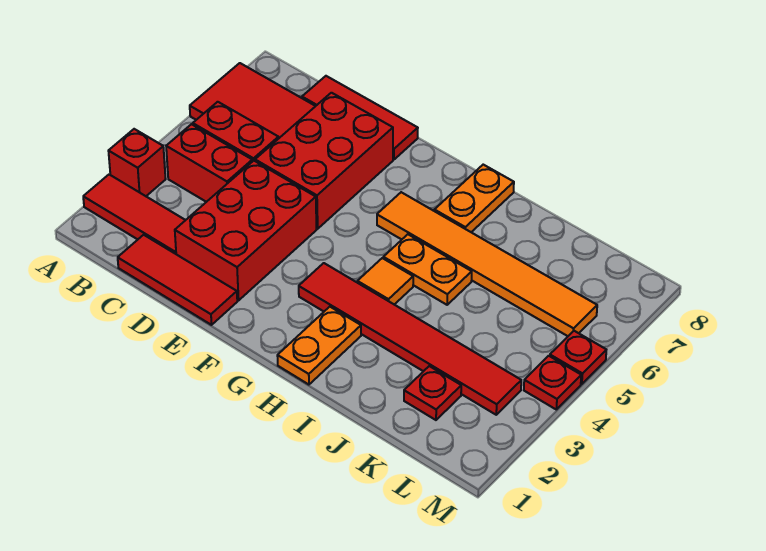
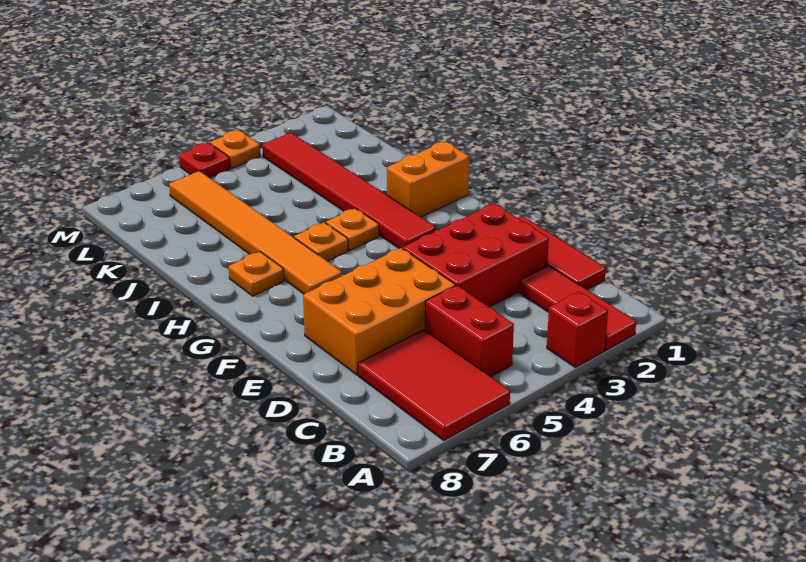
red 1x2 brick [166,124,252,202] -> none
red 1x3 tile [302,76,418,160] -> none
red 2x3 brick [255,93,393,229] -> orange 2x3 brick [303,248,455,375]
orange 1x2 plate [277,307,361,385] -> orange 1x2 brick [387,141,469,217]
orange 1x1 tile [357,258,413,305] -> orange 1x1 plate [326,208,379,250]
orange 1x2 plate [383,234,472,305] -> orange 1x1 plate [294,222,348,261]
orange 1x2 plate [434,165,514,232] -> orange 1x1 plate [229,252,284,296]
red 1x1 plate [404,366,461,420] -> none
red 1x1 plate [524,356,581,409] -> orange 1x1 plate [210,130,260,169]

